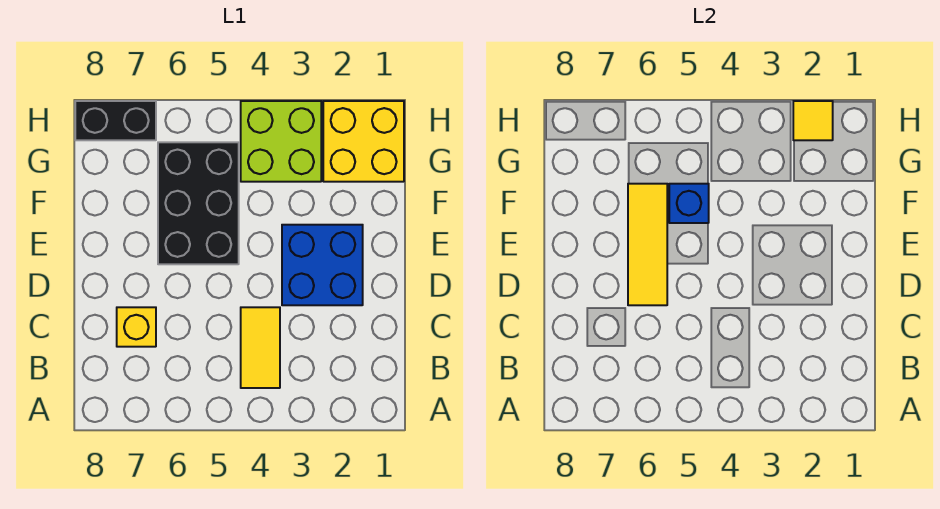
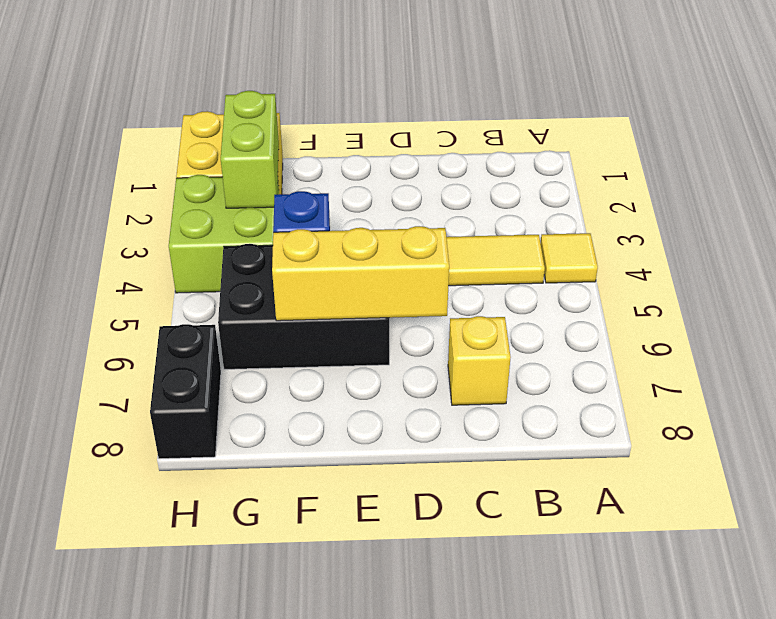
blue 2x2 brick [282,225,363,305] -> none
yellow 1x3 tile [628,184,667,305] -> yellow 1x3 brick [272,226,449,321]
none -> lime 1x2 brick [221,91,279,208]
yellow 1x1 tile [793,101,833,140] -> yellow 1x1 tile moved to [541,233,598,283]

